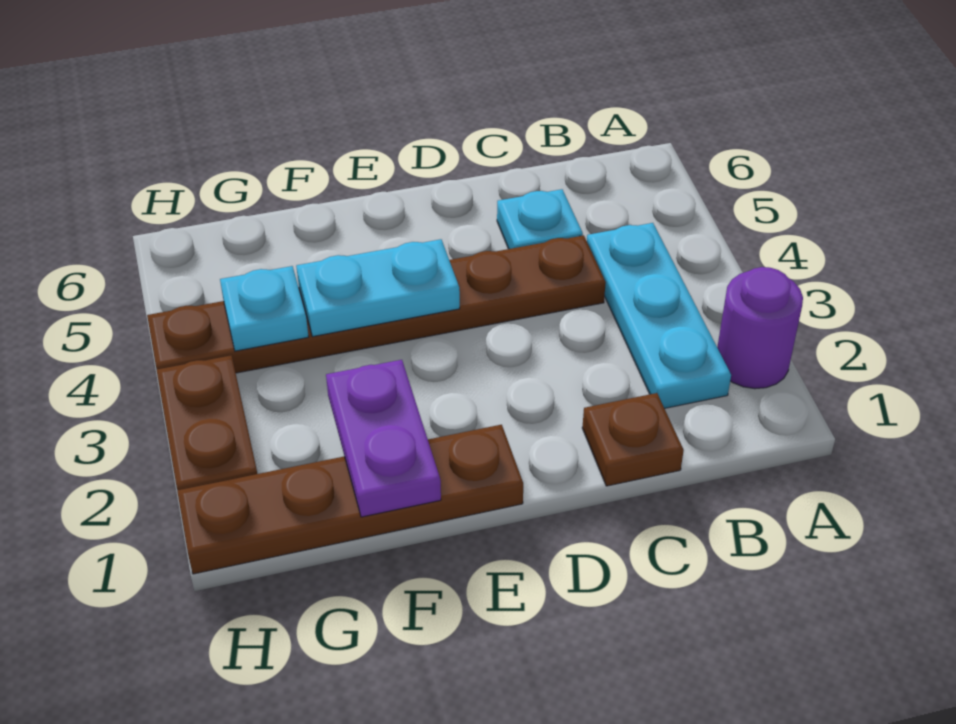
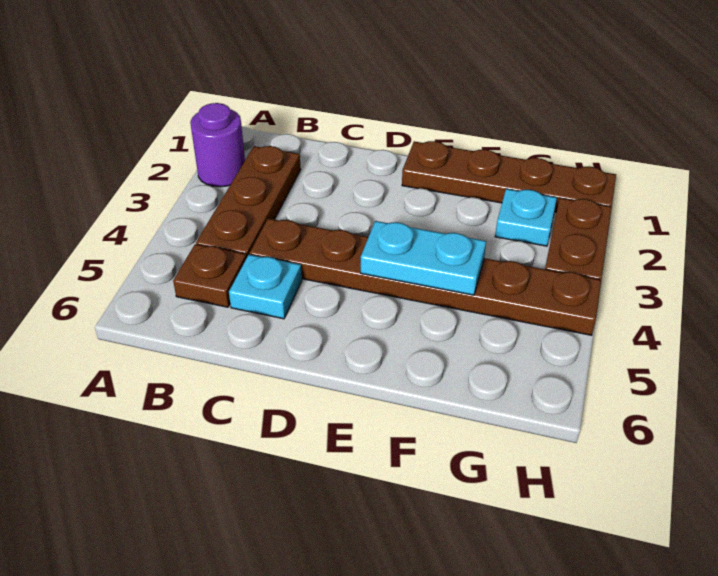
cyan 1x3 plate [587,223,731,408] -> brown 1x3 plate [196,146,301,258]
brown 1x1 plate [582,393,684,486] -> brown 1x1 plate moved to [173,244,246,307]
purple 1x2 plate [326,360,441,517] -> none
cyan 1x1 plate [220,266,308,351] -> cyan 1x1 plate moved to [495,189,557,246]

